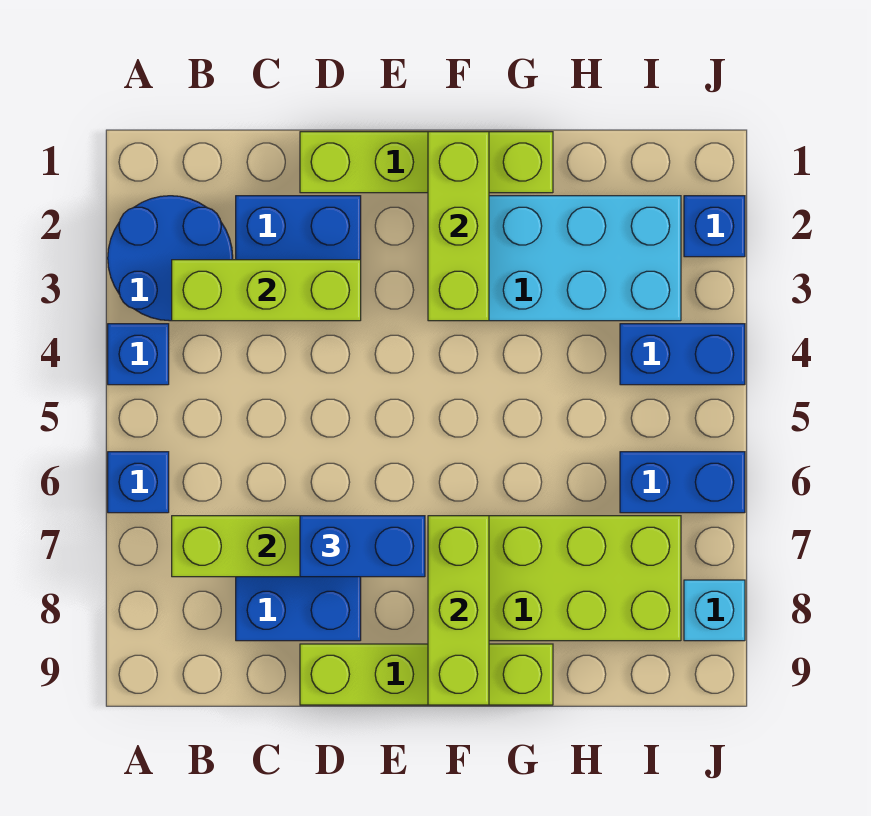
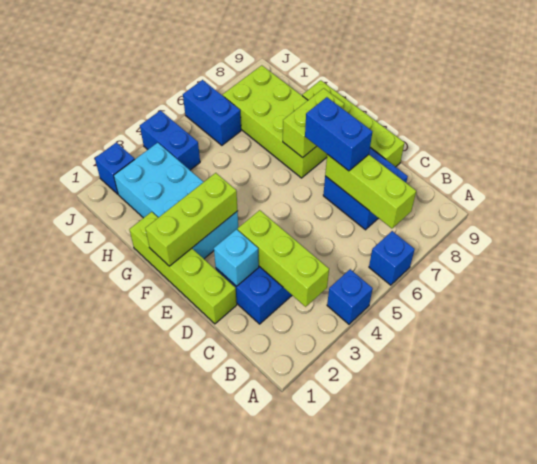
blue 2x2 round brick [108,196,233,321] -> none
lime 1x3 brick [428,516,489,705] -> lime 1x2 brick [283,88,344,158]
cyan 1x1 brick [684,580,745,641] -> cyan 1x1 brick moved to [214,229,259,286]

